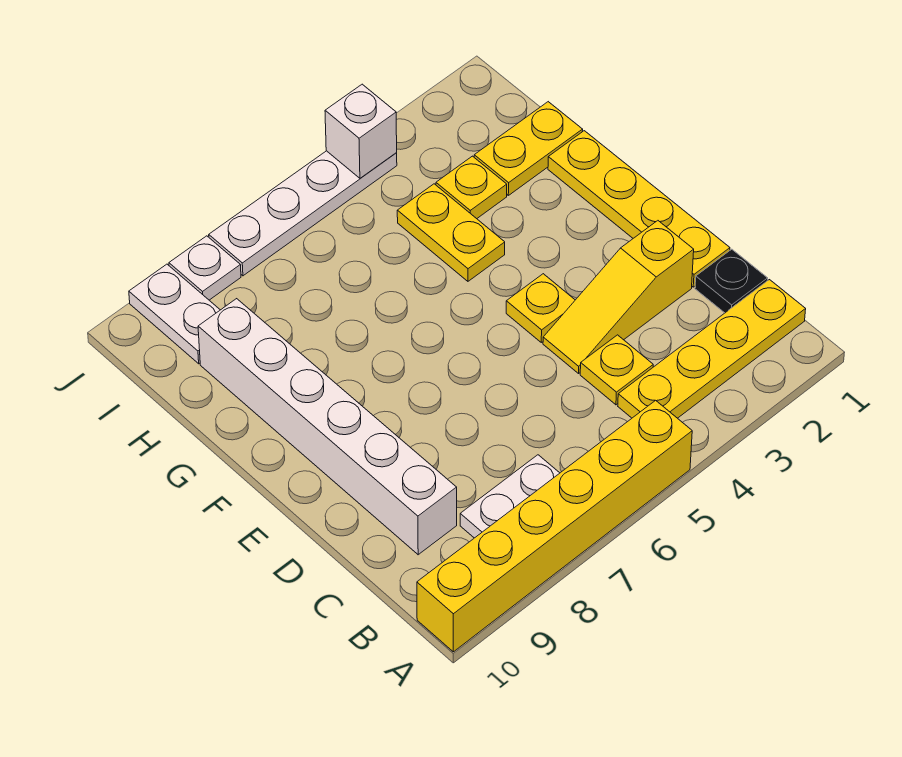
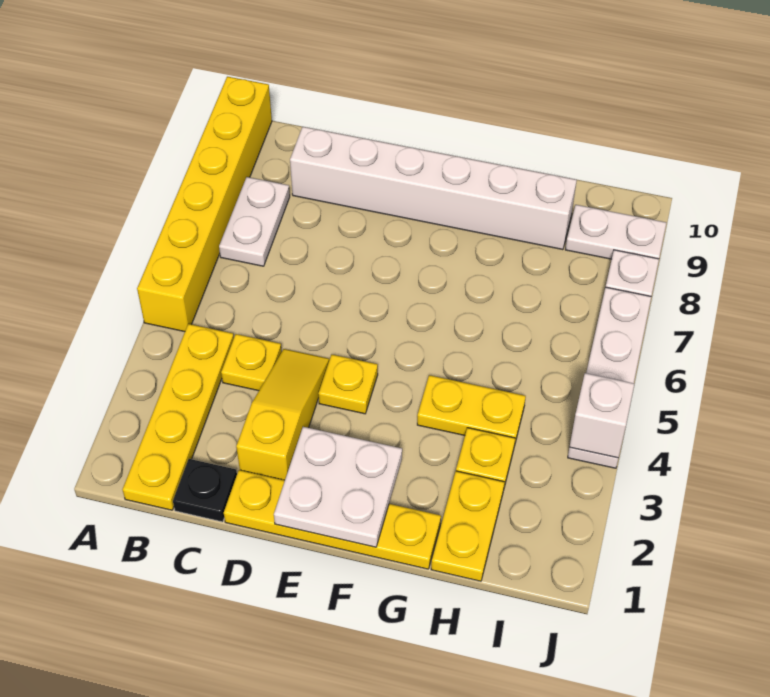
none -> white 2x2 plate [274,427,402,547]

